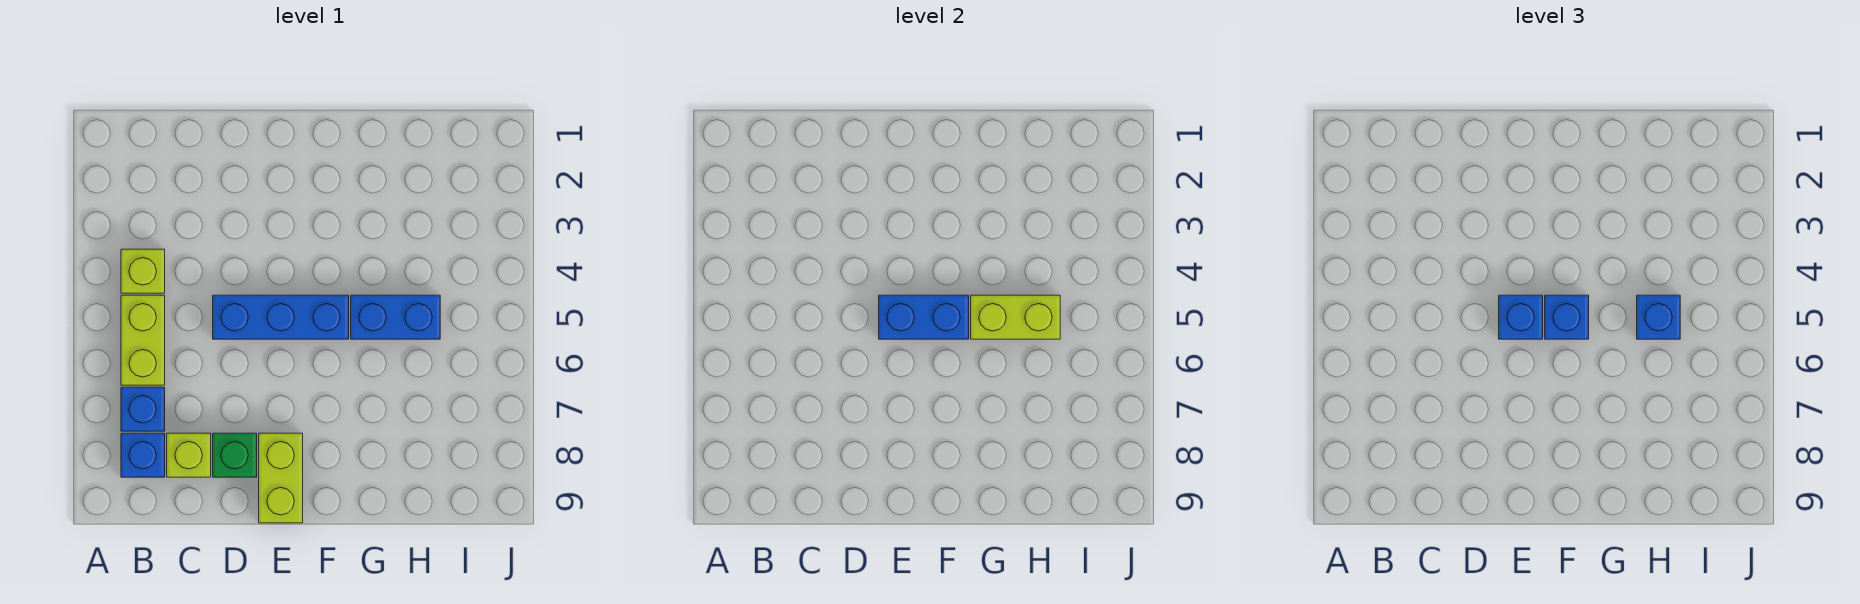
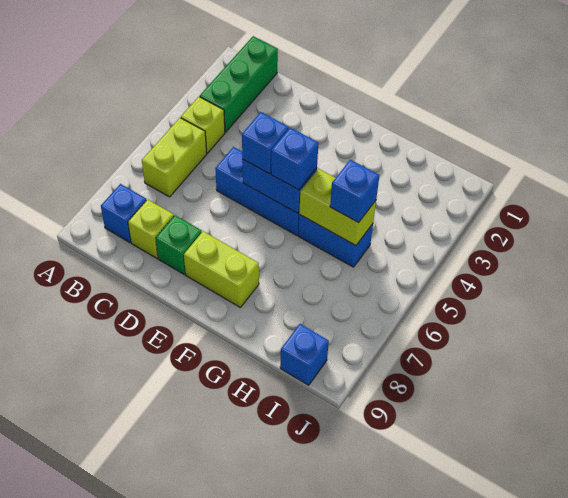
none -> green 1x3 brick [200,36,278,132]
blue 1x1 brick [121,387,165,431] -> blue 1x1 brick moved to [280,324,329,385]
lime 1x2 brick [259,433,303,523] -> lime 1x2 brick turned to [184,231,259,308]

